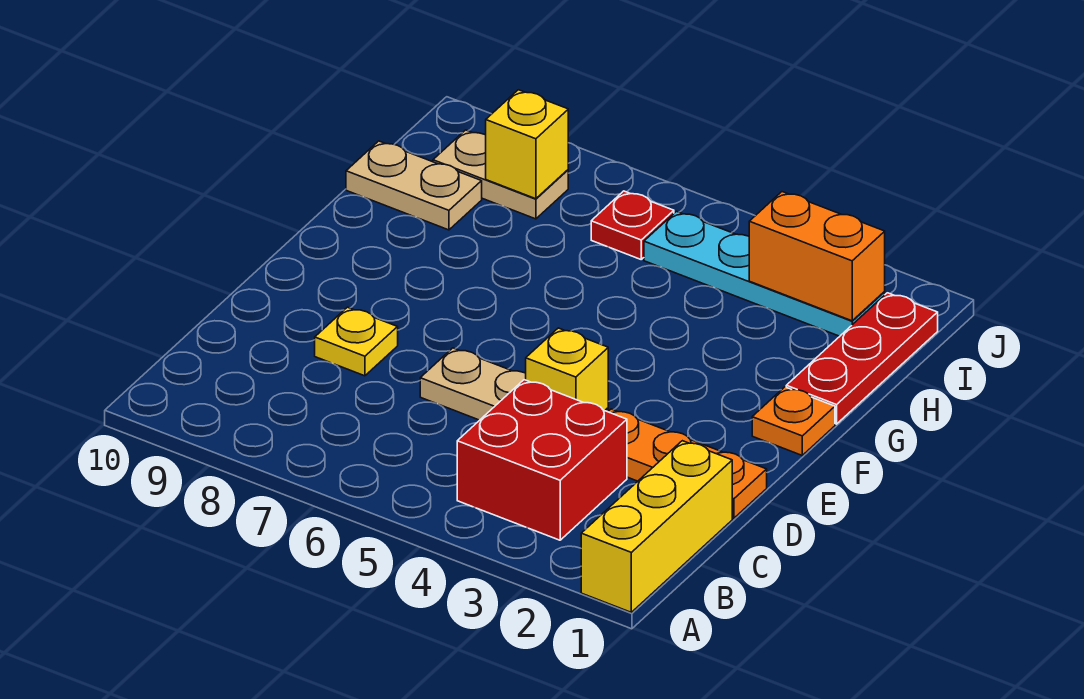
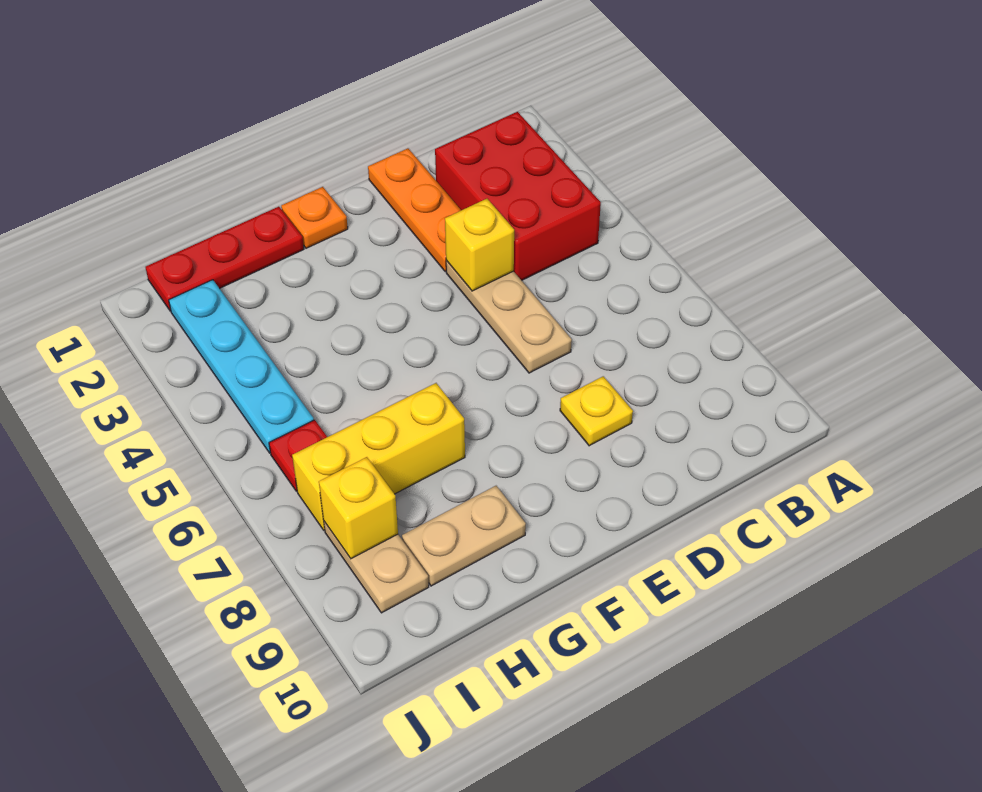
yellow 1x3 brick [581,441,732,612] -> yellow 1x3 brick moved to [292,383,465,530]
red 2x2 brick [457,380,627,540] -> red 2x3 brick [435,112,601,280]
tan 1x2 plate [346,141,482,230] -> tan 1x2 plate turned to [402,486,526,586]
orange 1x2 brick [749,192,885,321] -> none

